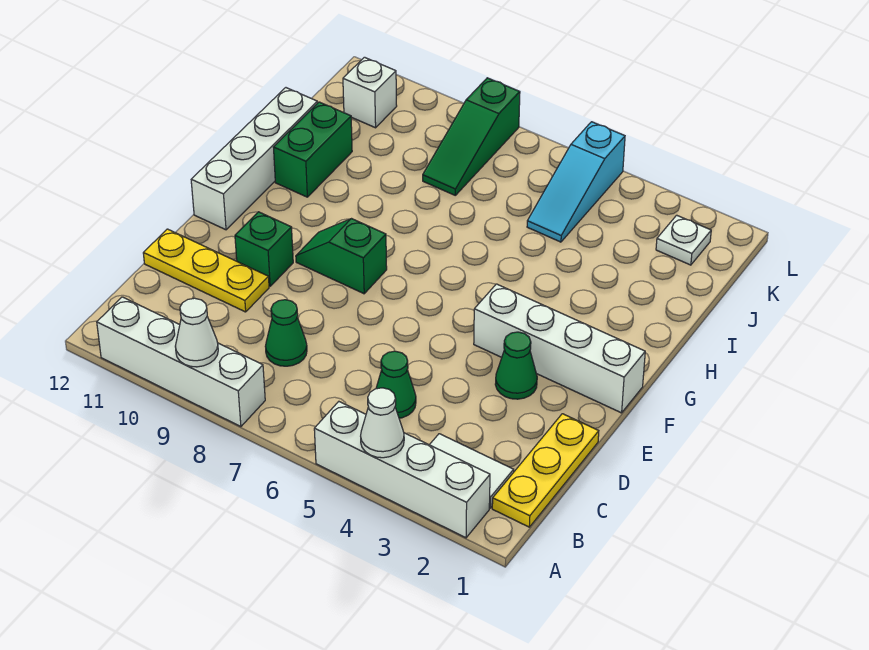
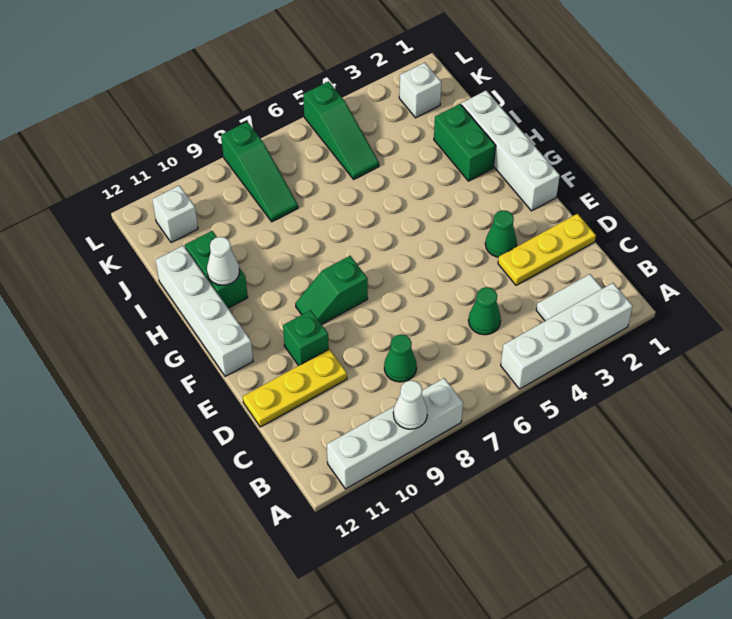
white 1x1 cone [361,388,404,458] -> white 1x1 cone moved to [207,237,239,285]
yellow 1x3 plate [492,414,599,527] -> yellow 1x3 plate turned to [498,214,596,285]
white 1x4 brick [474,284,645,413] -> white 1x4 brick turned to [461,91,560,211]
none -> green 1x2 brick [434,104,496,181]
cyan 1x3 slope [527,122,625,242] -> green 1x3 slope [303,81,379,179]
white 1x1 plate [656,215,711,265] -> white 1x1 brick [399,63,441,118]

